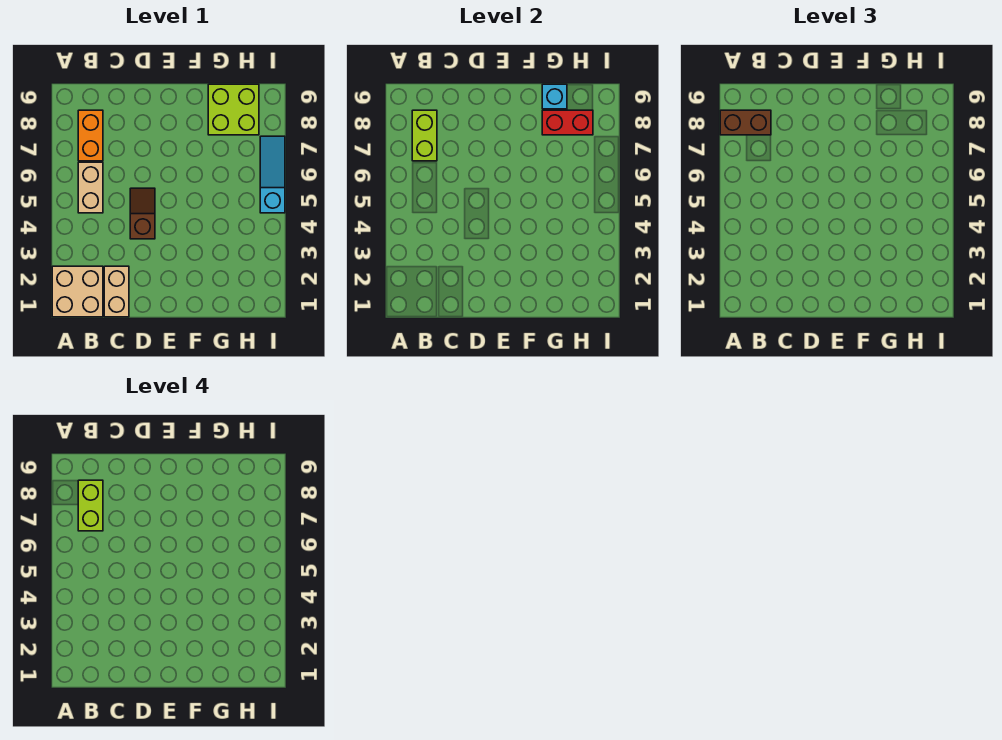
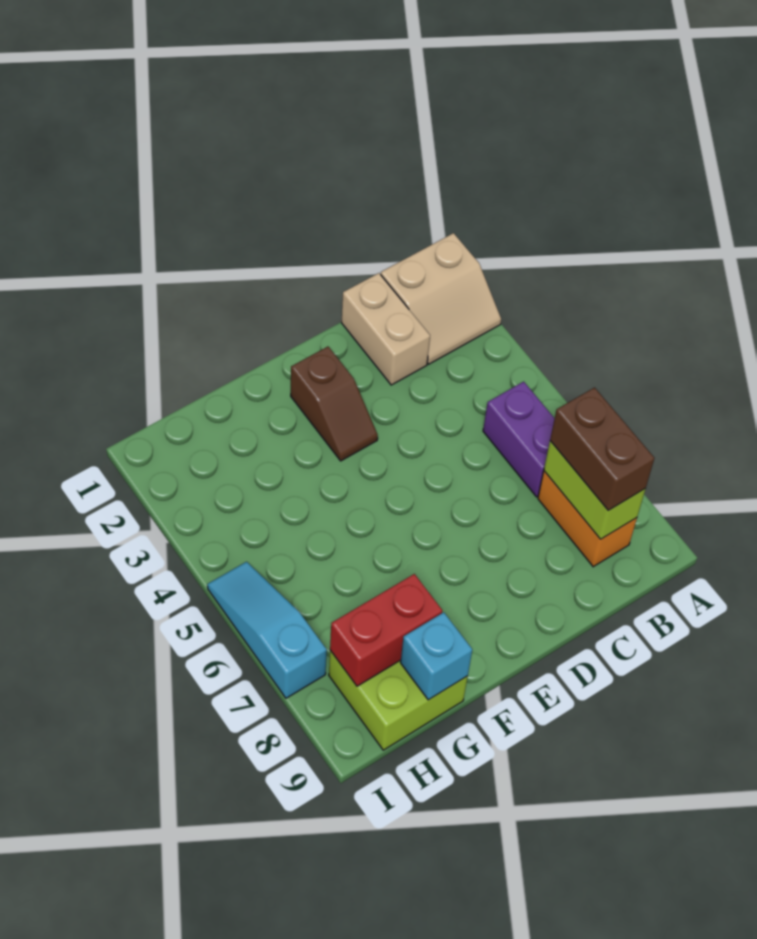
tan 2x2 brick [52,266,103,317] -> tan 2x2 slope [381,233,501,364]
brown 1x2 brick [720,110,771,135] -> brown 1x2 brick turned to [550,388,654,510]
tan 1x2 brick [78,162,103,213] -> purple 1x2 brick [483,382,555,497]
lime 1x2 brick [78,480,103,531] -> none
brown 1x2 slope [130,188,155,239] -> brown 1x2 slope moved to [291,347,378,461]
cyan 1x3 slope [260,136,285,213] -> cyan 1x3 slope turned to [207,562,327,698]

